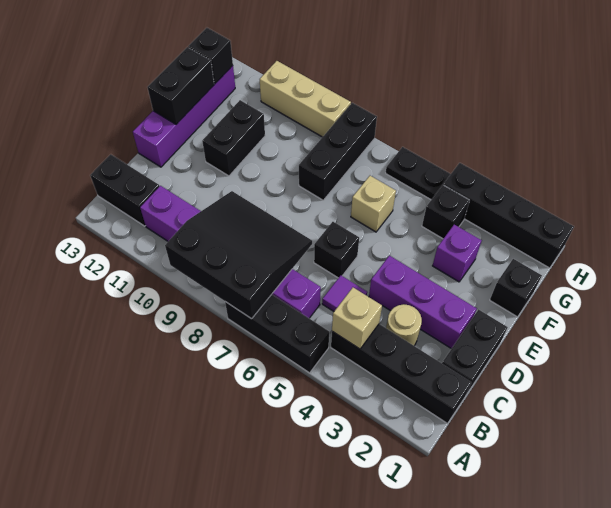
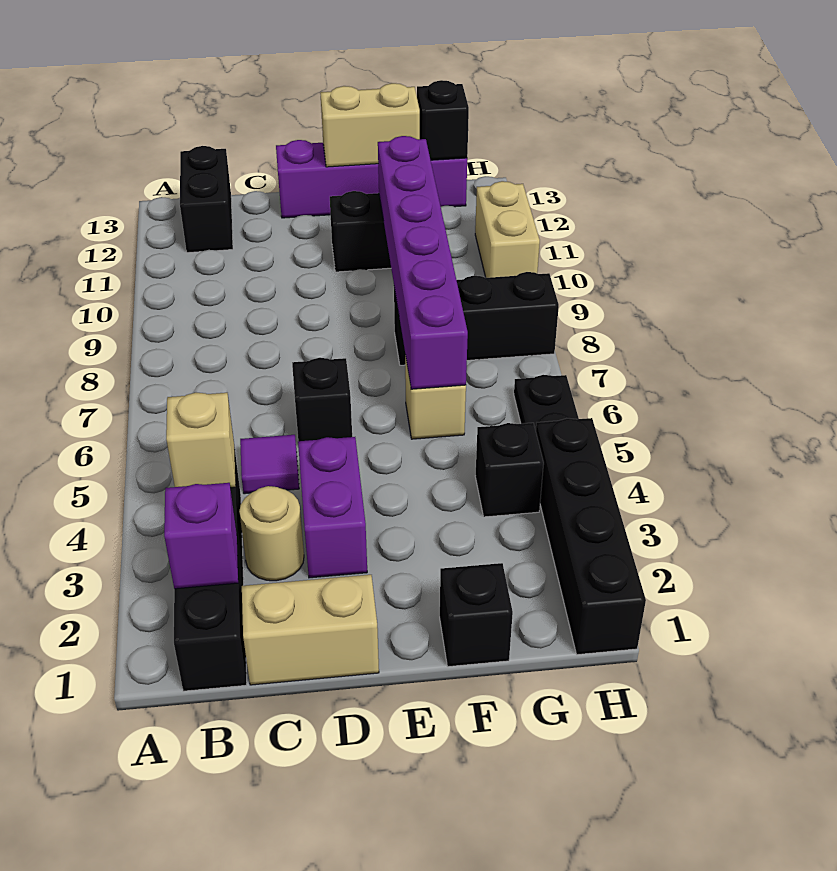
black 1x3 brick [225,294,329,373] -> none
black 3x3 slope [165,191,312,319] -> none
purple 1x6 brick [140,186,321,318] -> purple 1x6 brick moved to [378,136,468,389]
black 1x2 brick [442,310,508,393] -> tan 1x2 brick [242,575,379,685]
purple 1x3 brick [369,256,477,349] -> purple 1x2 brick [298,437,367,578]
black 1x2 brick [147,47,214,124] -> tan 1x2 brick [320,83,420,167]
purple 1x1 brick [433,225,482,282] -> purple 1x1 brick moved to [164,483,238,589]
tan 1x3 brick [260,61,351,137] -> tan 1x2 brick [475,181,540,278]

